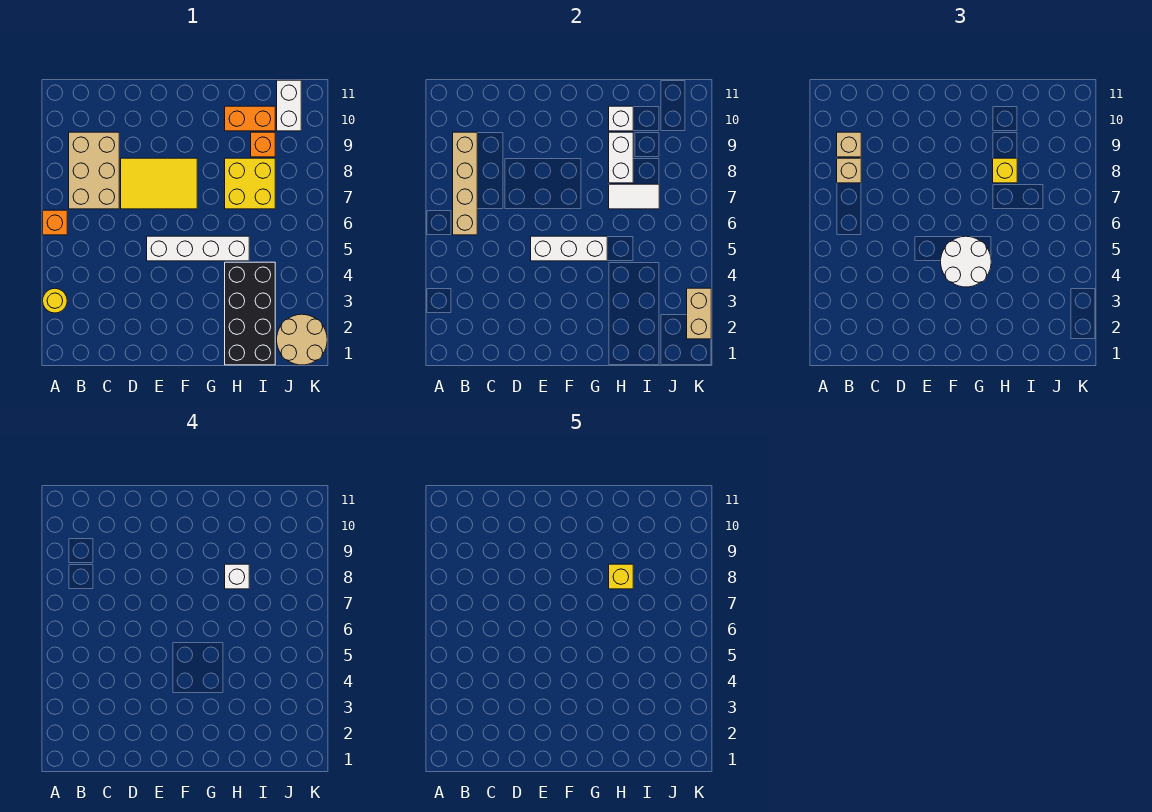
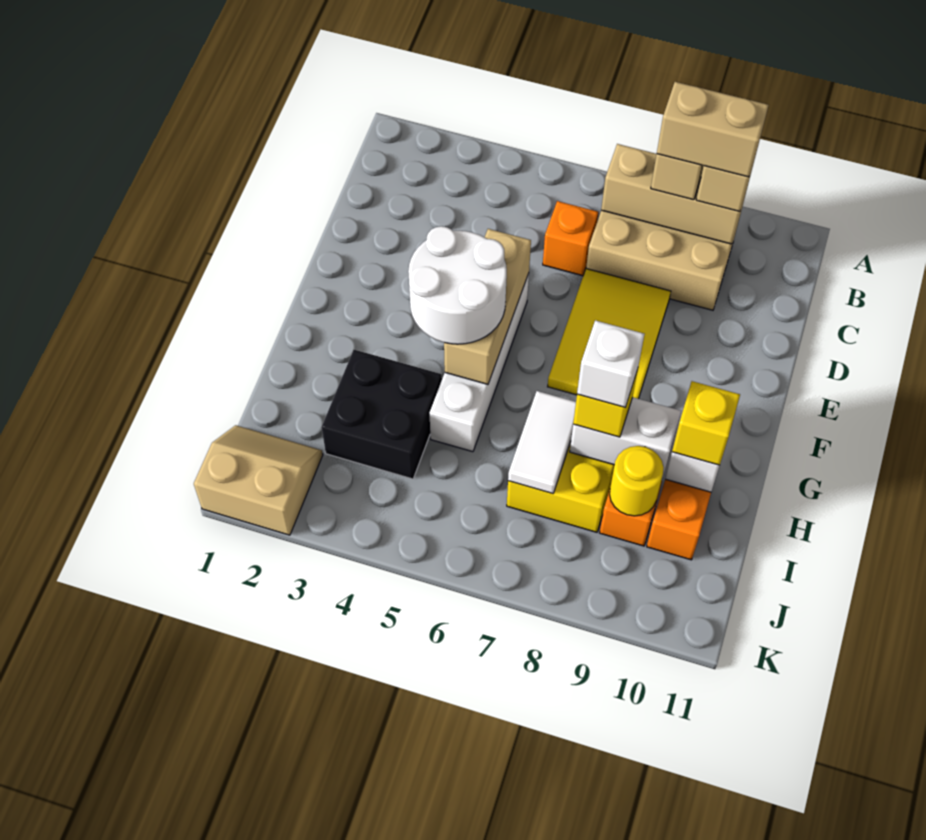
yellow 1x1 round brick [43,288,67,313] -> yellow 1x1 round brick moved to [610,446,664,516]
orange 1x1 brick [43,210,67,235] -> orange 1x1 brick moved to [543,201,598,276]
tan 1x4 brick [453,132,477,235] -> tan 1x3 brick [601,144,748,244]
white 1x3 brick [531,236,607,261] -> tan 1x3 brick [444,229,531,384]
black 2x4 brick [225,262,275,365] -> black 2x2 brick [322,350,442,479]
yellow 1x1 brick [609,564,633,589] -> yellow 1x1 brick moved to [672,381,740,465]
tan 2x2 round brick [277,314,327,365] -> tan 2x2 slope [194,425,323,535]
white 1x2 brick [277,80,301,131] -> none
tan 1x2 brick [687,288,711,339] -> tan 1x2 brick moved to [657,82,769,177]

